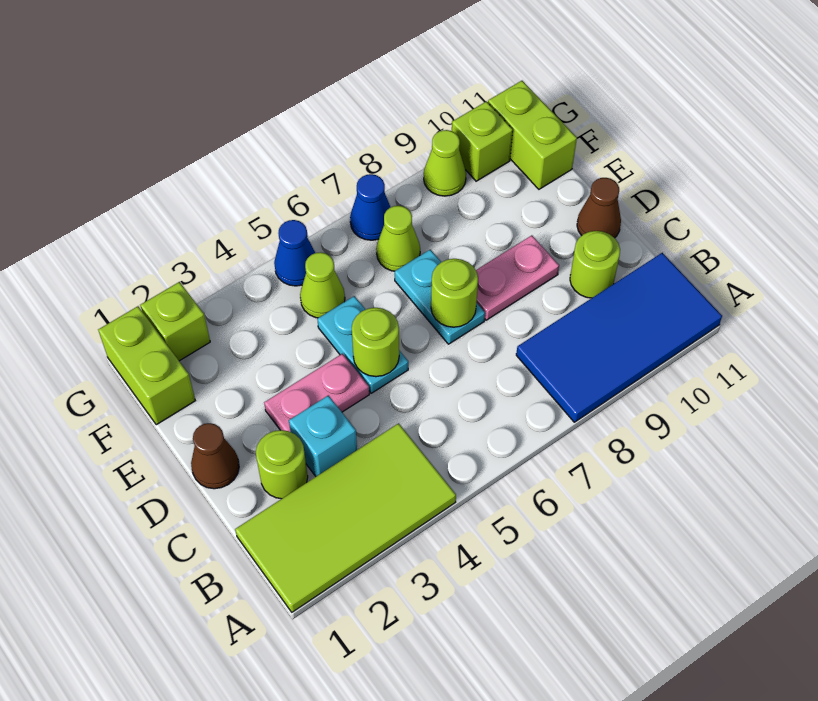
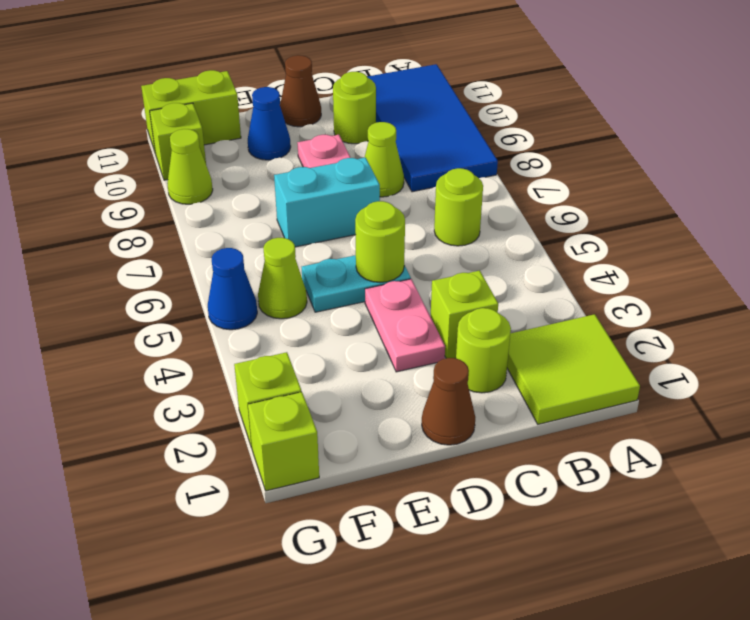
lime 2x4 tile [235,423,456,612] -> lime 2x2 tile [507,314,640,424]
cyan 1x1 brick [289,395,357,476] -> lime 1x1 brick [431,271,498,358]
cyan 1x2 plate [395,249,485,344] -> cyan 1x2 brick [274,158,380,247]
lime 1x1 round brick [431,259,478,327] -> lime 1x1 round brick moved to [434,168,483,246]
lime 1x2 brick [98,306,195,425] -> lime 1x1 brick [248,392,319,491]
lime 1x1 cone [376,206,420,271] -> lime 1x1 cone moved to [364,122,404,197]
blue 1x1 cone [350,174,391,240] -> blue 1x1 cone moved to [248,87,291,160]

